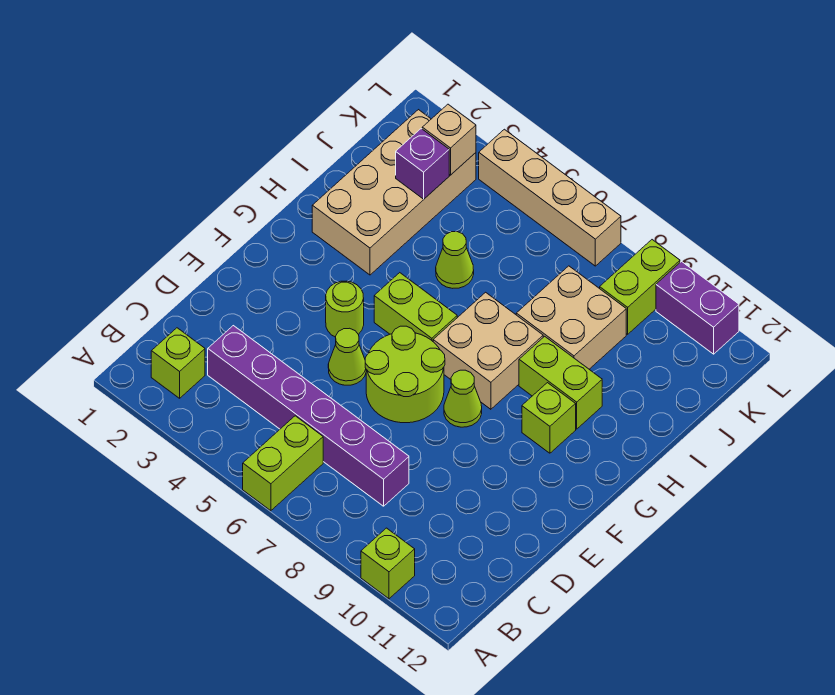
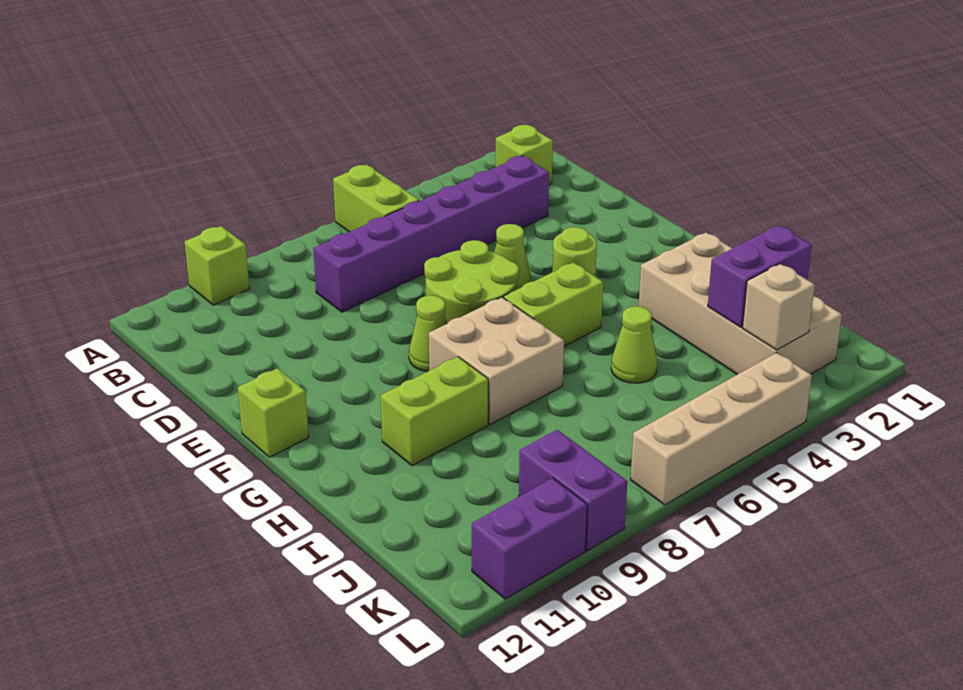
lime 1x1 brick [522,383,576,453] -> lime 1x1 brick moved to [238,368,309,457]
tan 2x2 brick [516,266,626,369] -> none
purple 1x1 brick [396,129,449,199] -> purple 1x2 brick [708,225,812,327]
lime 1x2 brick [600,240,680,334] -> purple 1x2 brick [519,430,627,551]

